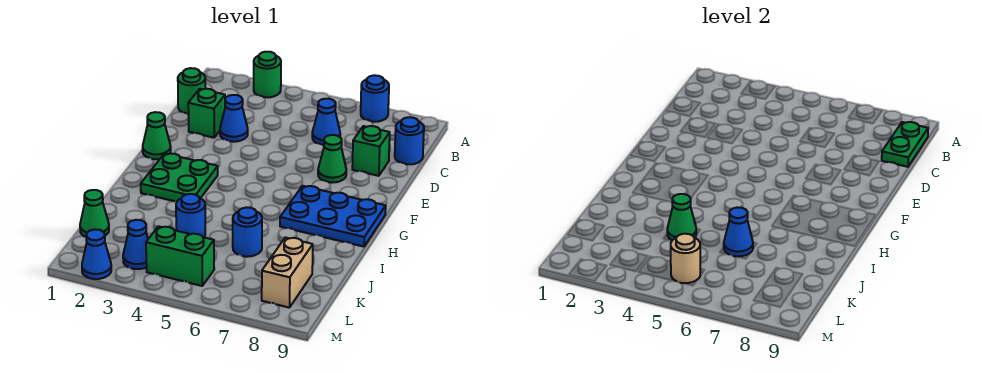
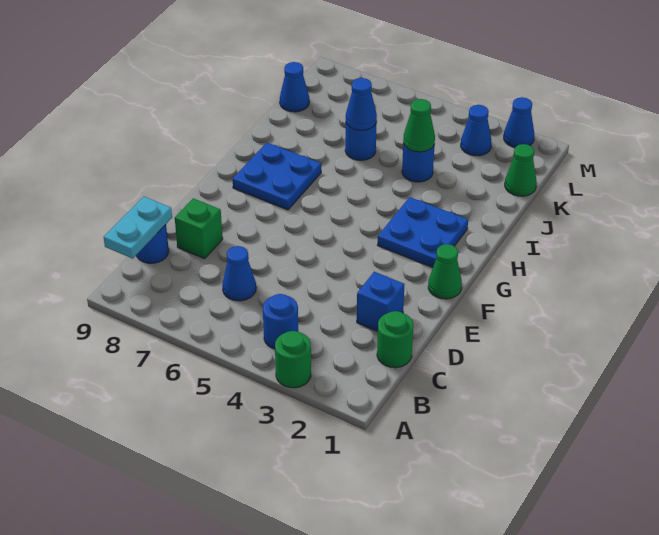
blue 1x1 round brick [361,75,389,122] -> blue 1x1 round brick moved to [263,294,298,349]
green 1x2 plate [882,122,928,167] -> cyan 1x2 plate [104,197,172,259]
green 1x1 brick [188,89,225,138] -> blue 1x1 brick [357,272,405,331]
blue 1x1 cone [220,95,248,142] -> blue 1x1 cone moved to [280,62,309,112]
green 1x1 cone [318,135,346,183] -> none
green 2x2 plate [141,153,218,201] -> blue 2x2 plate [378,197,468,267]
blue 2x3 plate [280,186,386,247] -> blue 2x2 plate [233,143,321,210]
tan 1x2 brick [262,237,313,308] -> none
green 1x2 brick [146,226,214,286] -> none
tan 1x1 round brick [671,234,700,283] -> none

